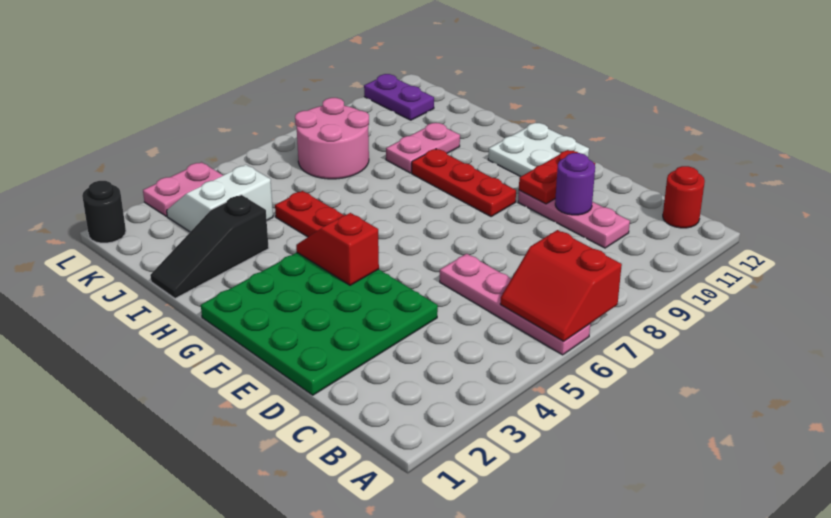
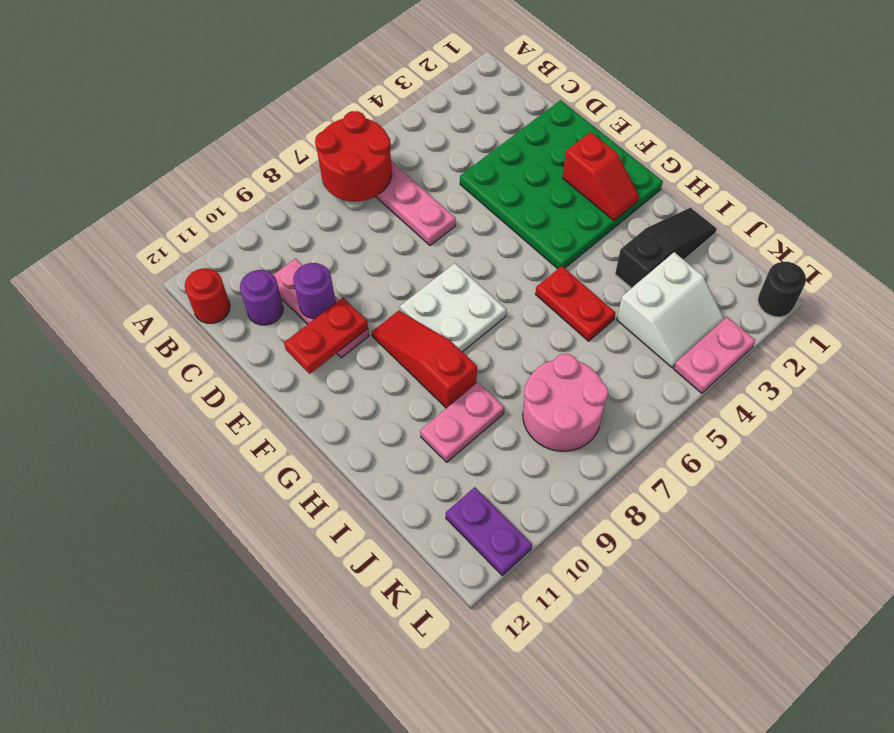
red 2x2 slope [500,230,622,341] -> red 2x2 round brick [315,111,392,202]
none -> purple 1x1 round brick [240,270,283,325]
red 1x2 slope [296,213,379,285] -> red 1x2 slope moved to [563,132,639,220]
red 1x3 plate [412,149,516,216] -> red 1x3 slope [371,311,477,408]
white 2x2 plate [488,123,589,177] -> white 2x2 plate moved to [400,263,506,352]

